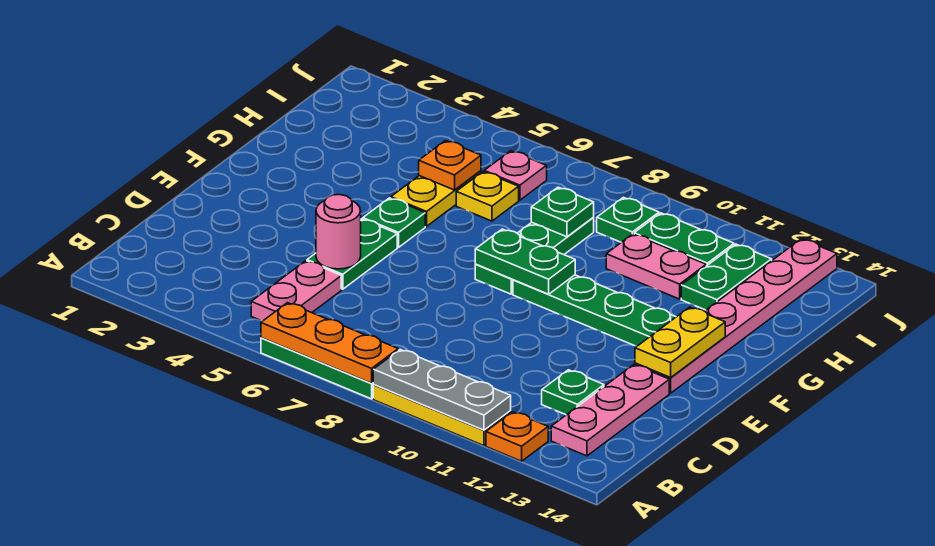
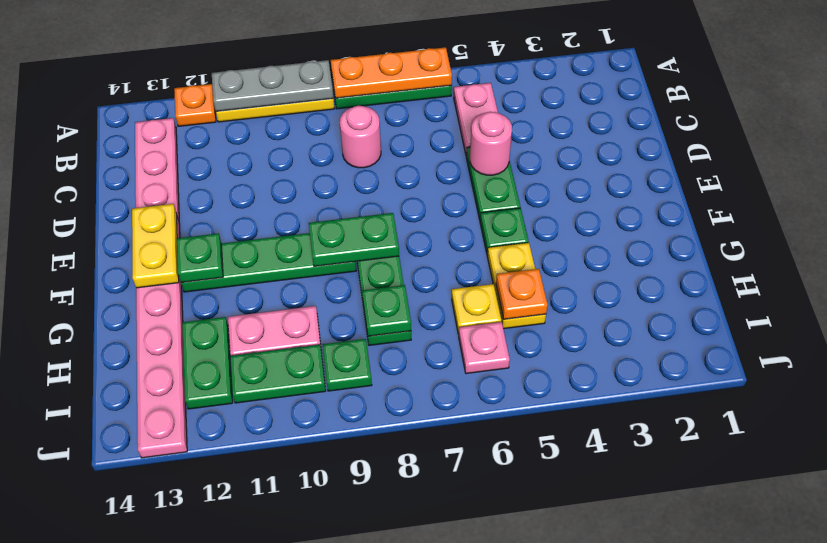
none -> pink 1x1 round brick [340,106,381,168]
green 1x1 plate [542,370,604,415] -> green 1x1 plate moved to [177,233,223,282]

